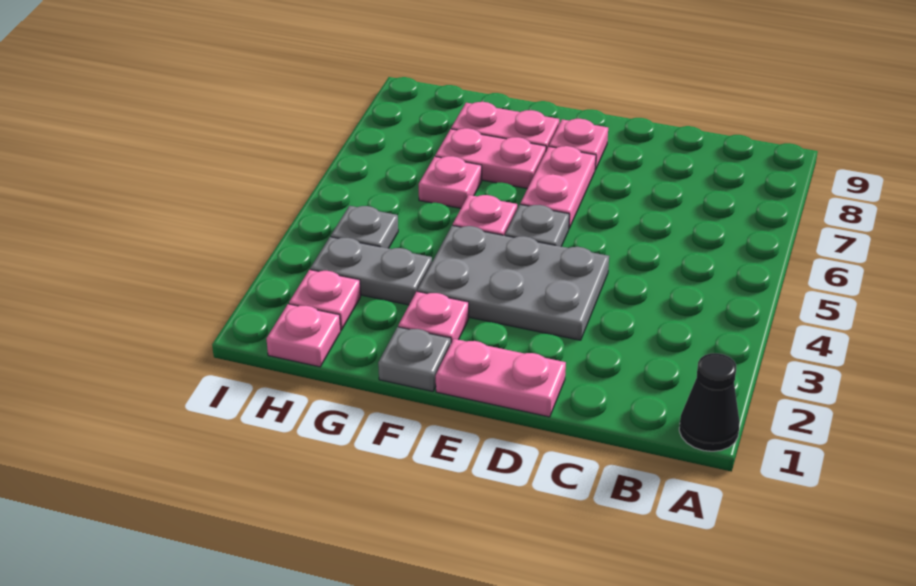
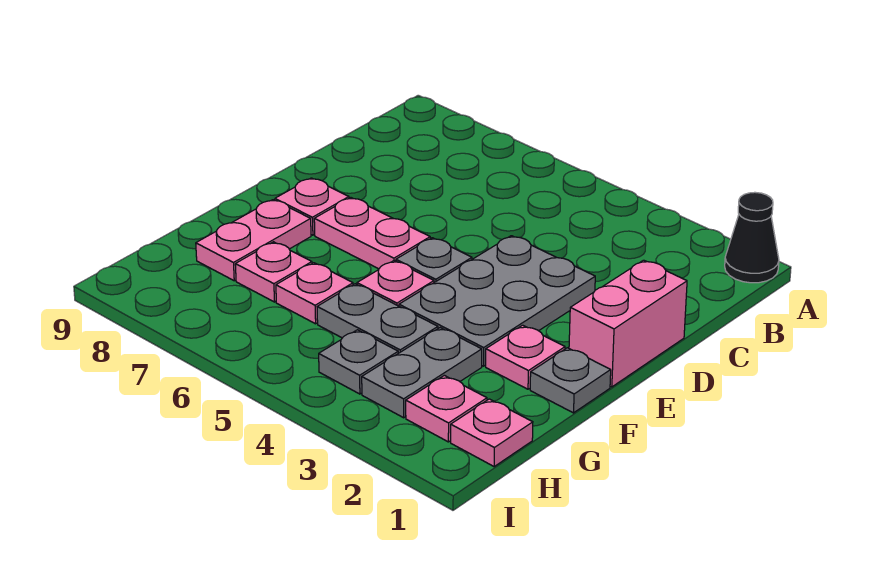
pink 1x2 plate [436,339,566,417] -> pink 1x2 brick [569,260,687,387]
pink 1x2 plate [435,128,546,189] -> pink 1x1 plate [235,242,312,302]
none -> grey 1x2 plate [317,284,438,353]

